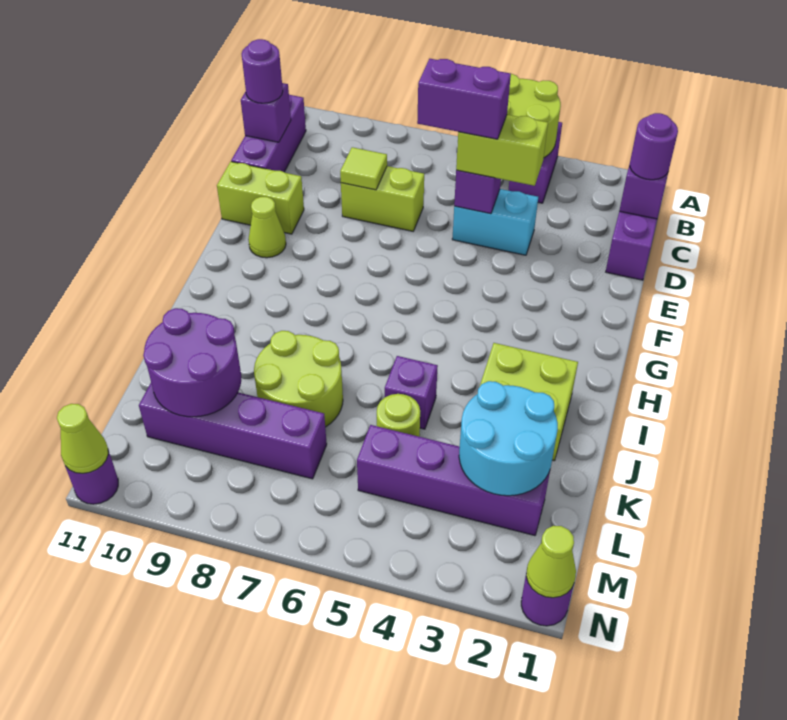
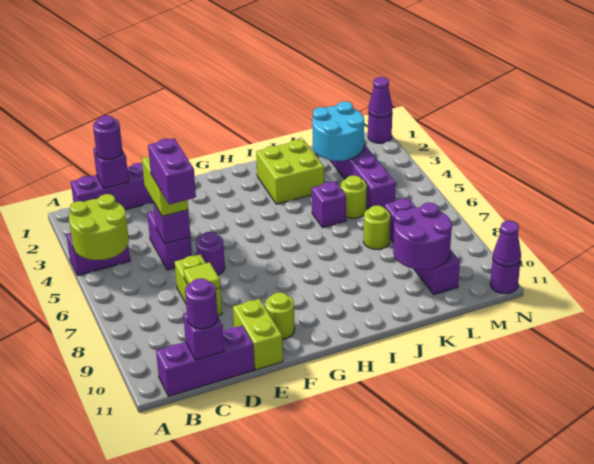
cyan 1x2 brick [452,189,538,255] -> purple 1x2 brick [147,211,192,270]
none -> purple 1x1 round brick [196,232,225,275]
lime 1x1 cone [248,197,286,258] -> lime 1x1 round brick [265,292,295,339]
lime 2x2 round brick [254,331,343,427] -> lime 1x1 round brick [363,205,390,249]
lime 1x1 cone [526,526,576,598] -> purple 1x1 cone [368,77,393,118]
lime 1x1 cone [57,404,108,474] -> purple 1x1 cone [493,221,521,267]

